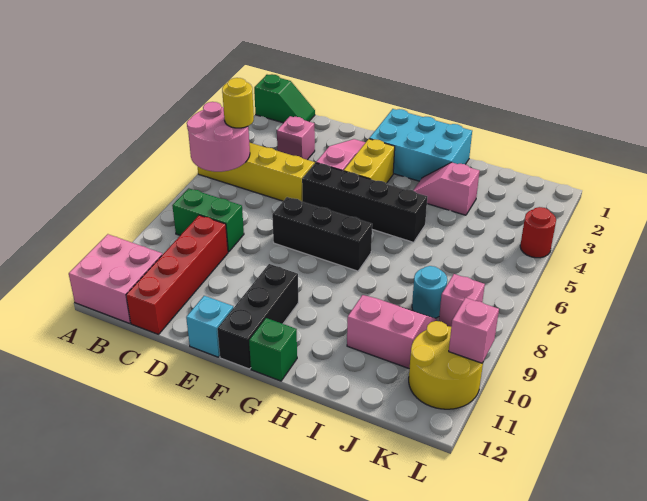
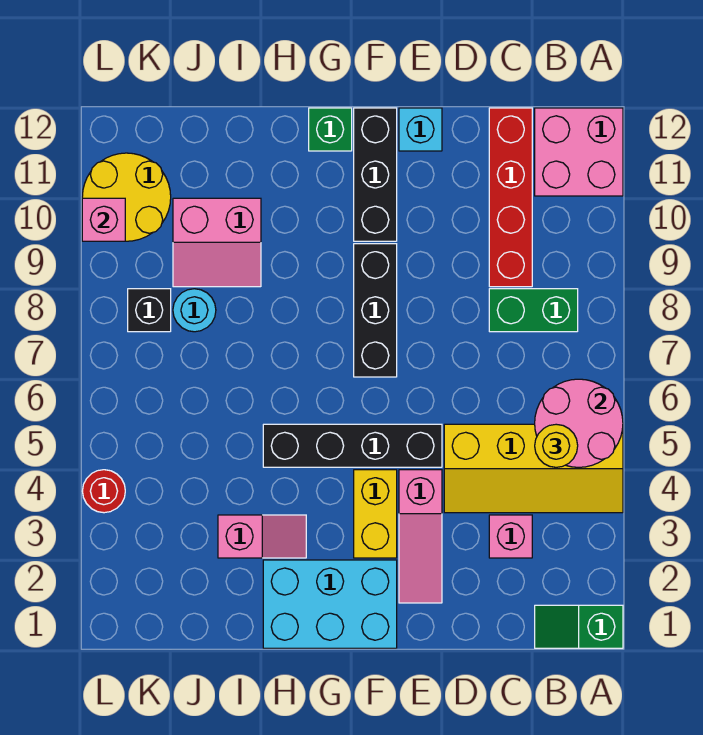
black 1x3 brick [272,197,372,271] -> black 1x3 brick turned to [354,244,397,377]
pink 1x1 brick [439,274,485,327] -> black 1x1 brick [128,289,171,332]

